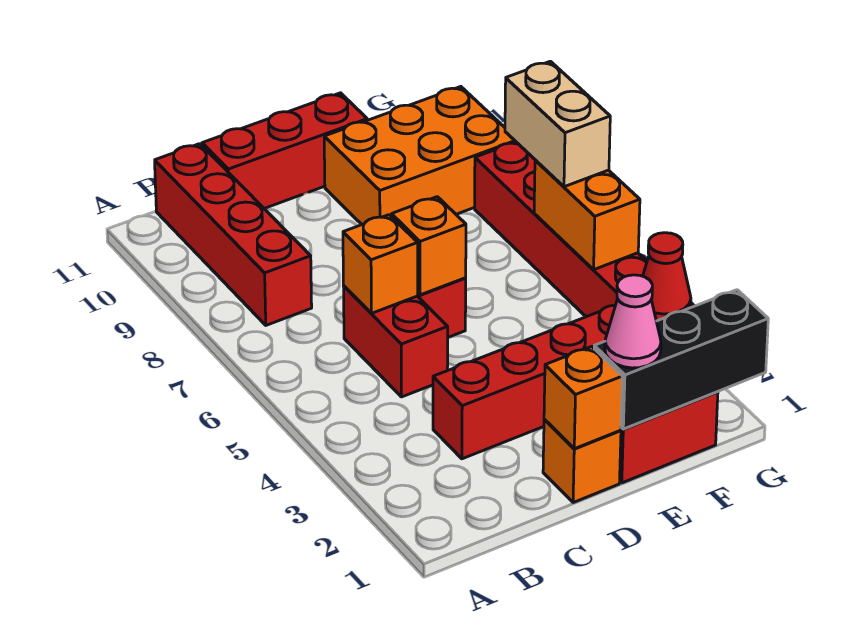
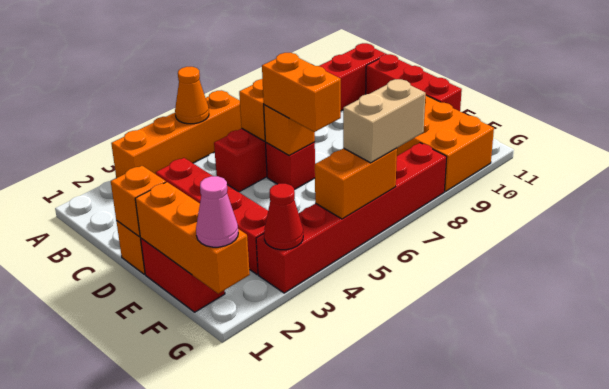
none -> orange 1x4 brick [111,91,242,178]
none -> orange 1x1 cone [175,67,209,124]
none -> orange 1x2 brick [262,53,341,132]
black 1x3 brick [594,290,768,429] -> orange 1x3 brick [135,182,250,294]
pink 1x1 cone [605,275,661,368] -> pink 1x1 cone moved to [196,176,238,247]

